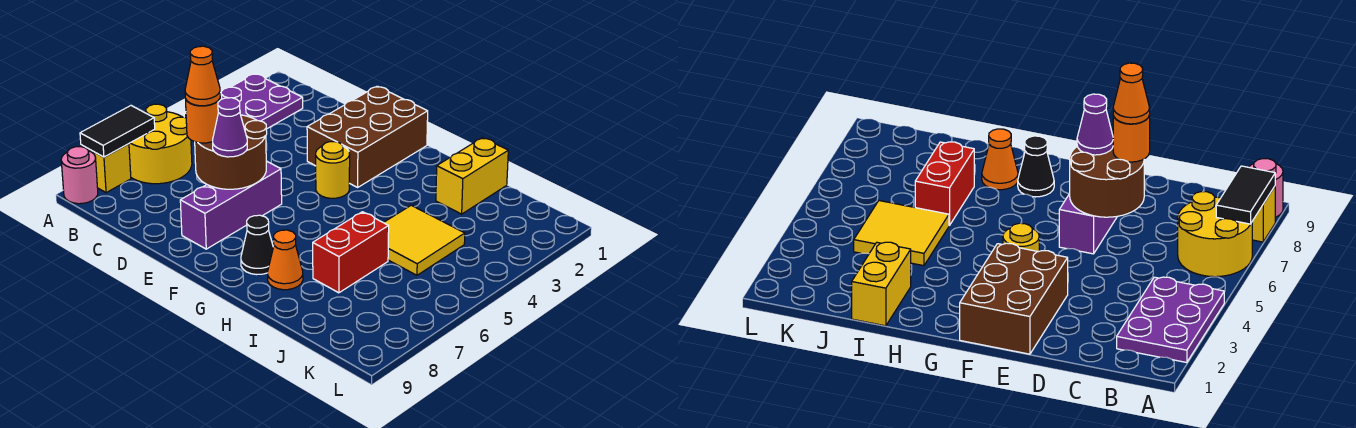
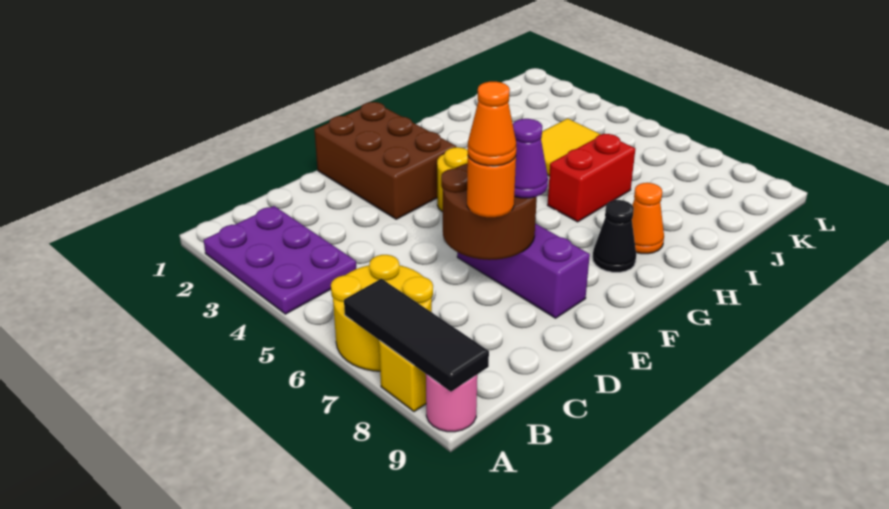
black 1x2 tile [80,106,155,157] -> black 1x3 tile [344,279,489,392]
yellow 1x2 brick [436,138,508,214] -> none
red 1x2 brick [313,212,389,293] -> red 1x2 brick turned to [548,134,635,222]

